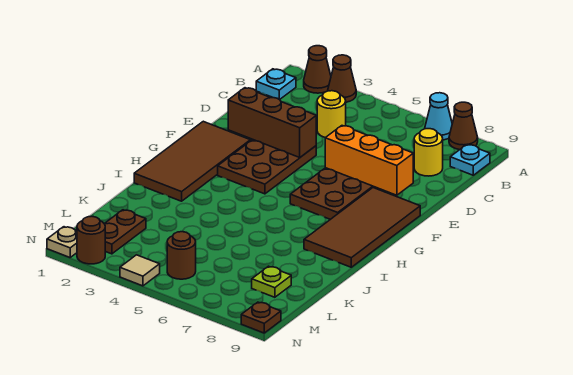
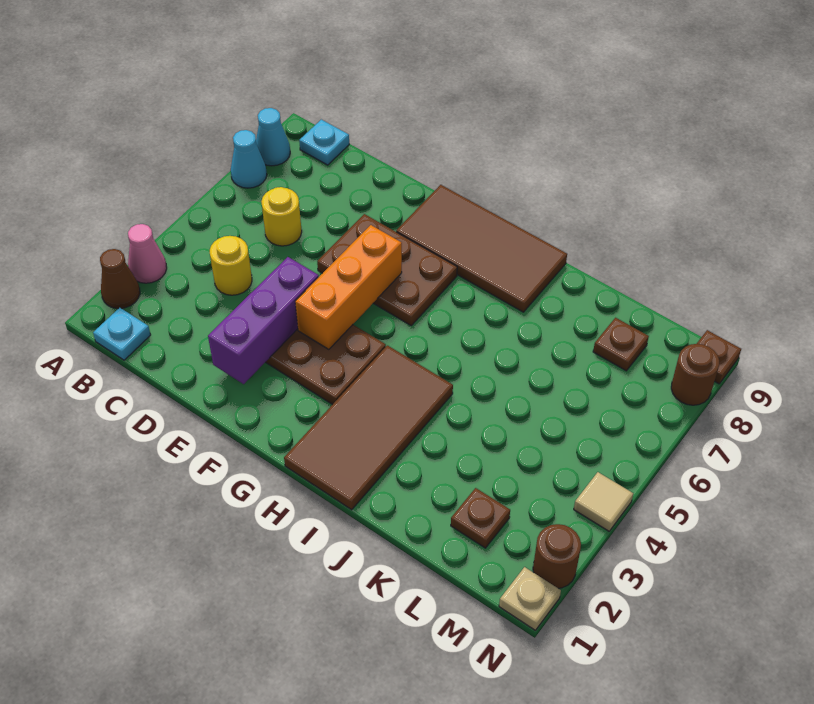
brown 1x1 cone [328,55,356,102] -> pink 1x1 cone [128,224,167,283]
brown 1x1 cone [449,102,478,150] -> cyan 1x1 cone [256,108,290,166]
yellow 1x1 round brick [414,129,443,176] -> yellow 1x1 round brick moved to [261,187,302,246]
brown 1x3 brick [228,88,316,157] -> purple 1x3 brick [208,257,319,384]
orange 1x3 brick [325,126,413,195] -> orange 1x3 brick moved to [295,225,402,349]
brown 2x4 tile [134,121,250,201] -> brown 2x4 tile turned to [284,345,453,510]
brown 1x2 plate [104,210,146,254] -> brown 1x1 plate [451,488,510,548]
lime 1x1 plate [252,266,291,297] -> brown 1x1 plate [593,318,649,371]
brown 1x1 round brick [167,232,196,279] -> brown 1x1 round brick moved to [671,344,719,405]

